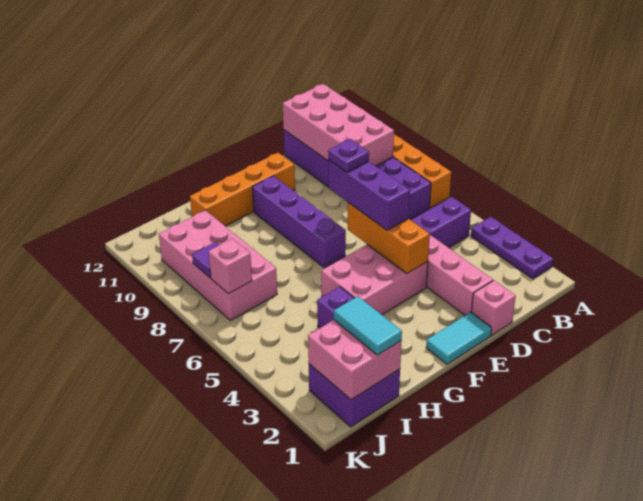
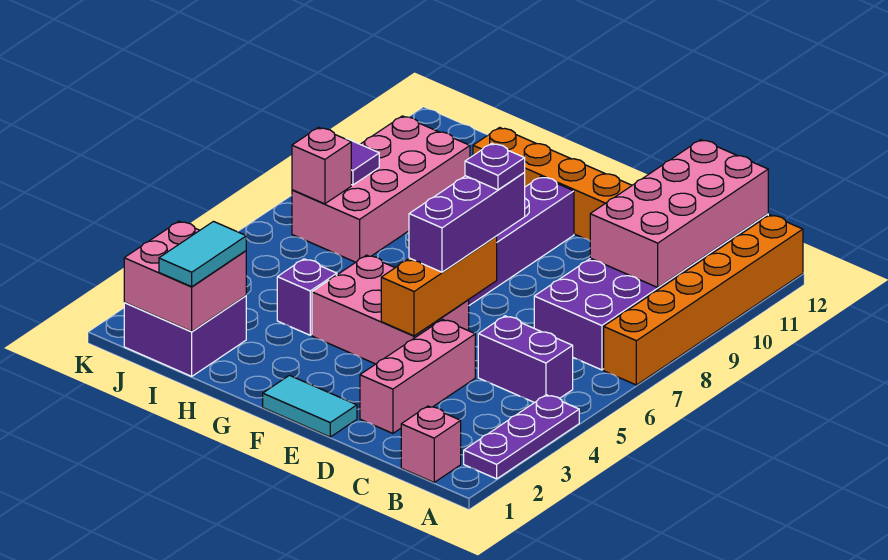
pink 1x1 brick [472,280,516,335] -> pink 1x1 brick moved to [401,406,461,482]

